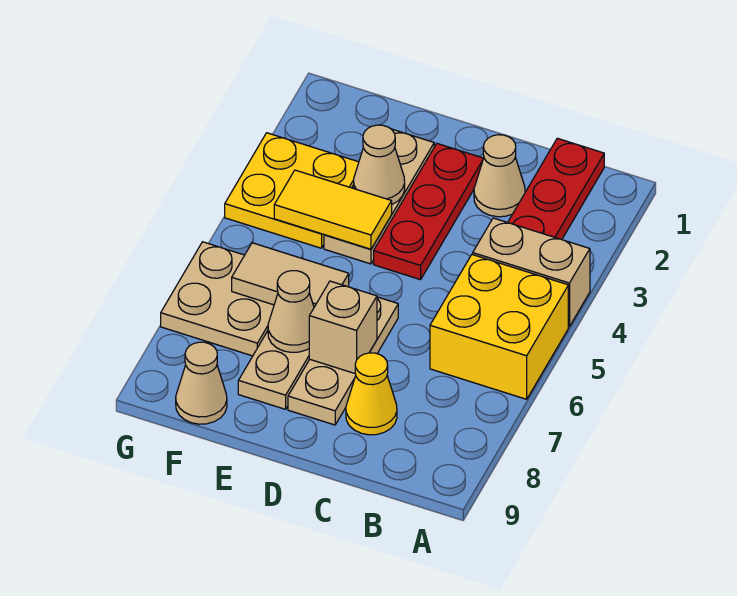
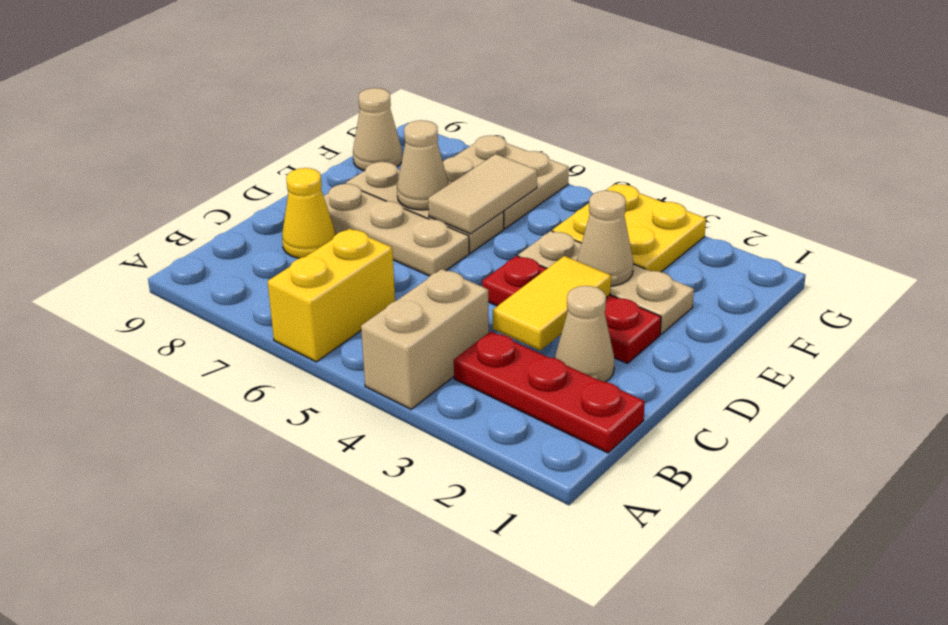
yellow 2x2 brick [430,254,568,399] -> yellow 1x2 brick [268,229,395,362]
tan 1x1 brick [309,281,377,373] -> none
yellow 1x2 tile [274,170,392,249] -> yellow 1x2 tile moved to [493,256,611,350]

